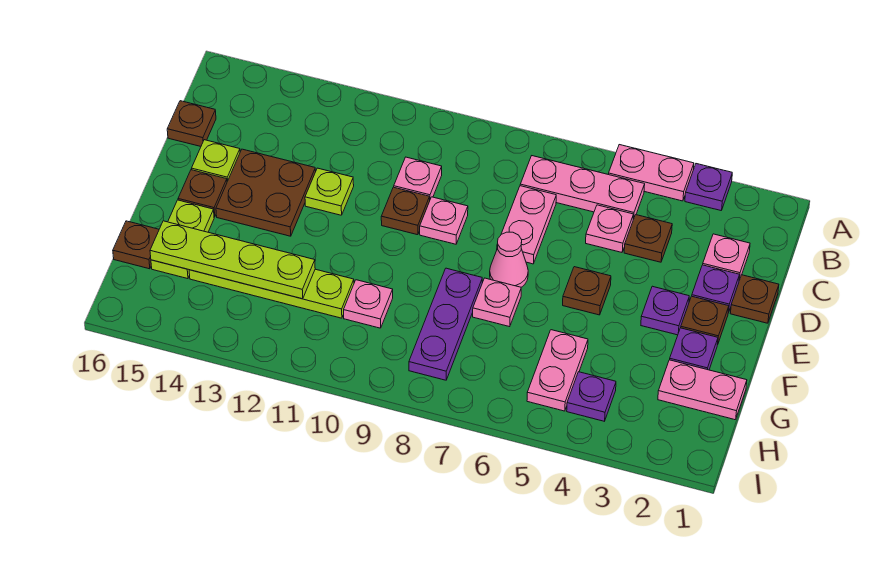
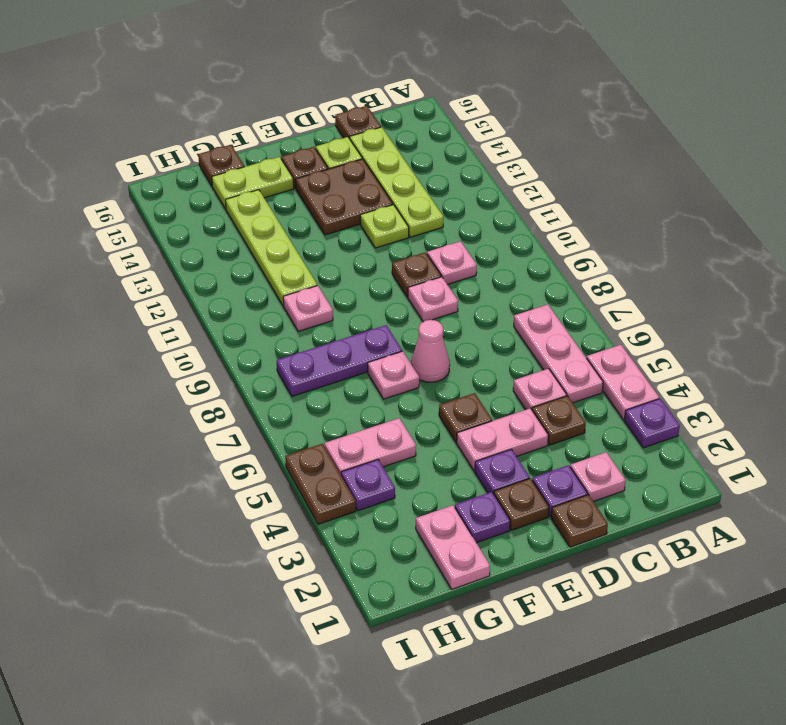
pink 1x2 plate [497,186,556,264] -> pink 1x2 plate moved to [457,408,548,471]
lime 1x4 plate [150,221,315,299] -> lime 1x4 plate moved to [350,127,444,237]
none -> brown 1x2 plate [285,444,356,524]

